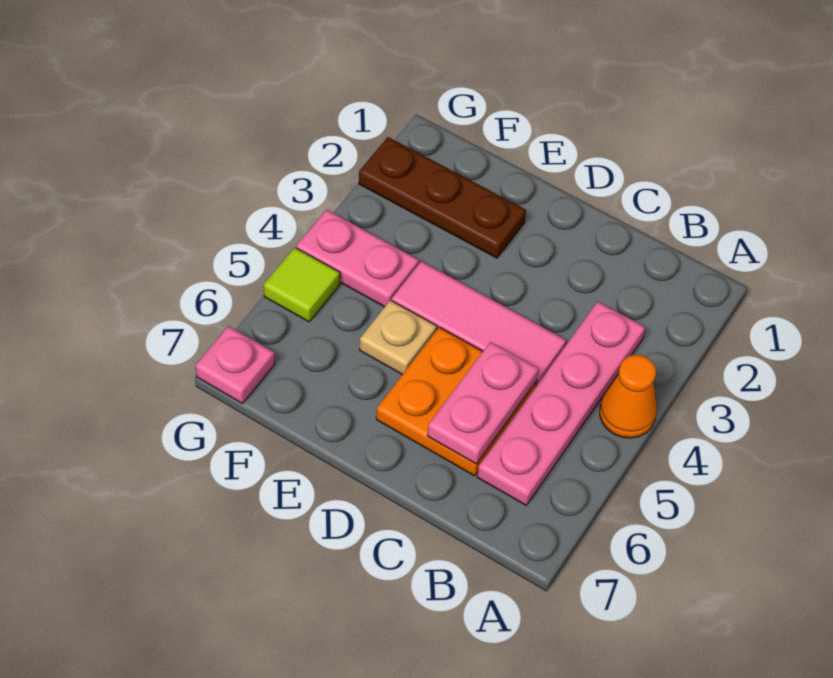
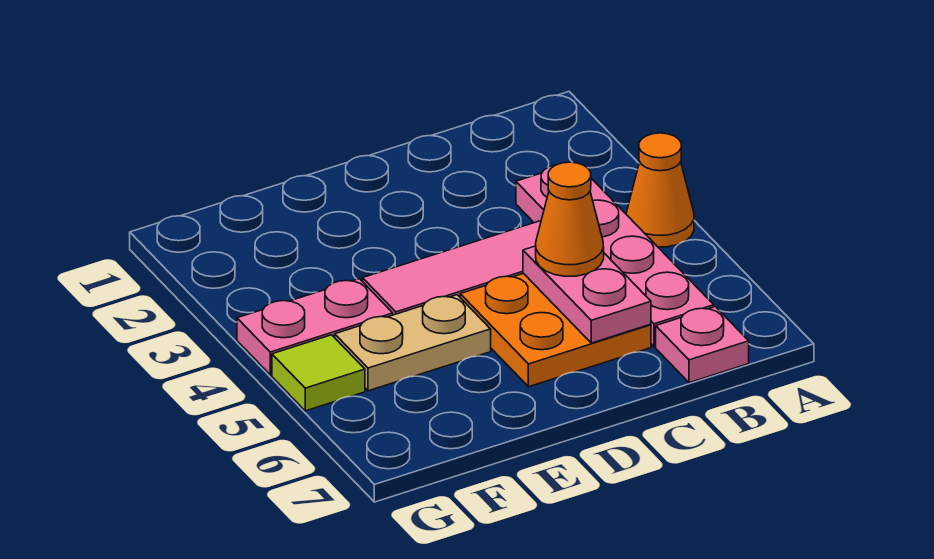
none -> orange 1x1 cone [536,162,604,276]
brown 1x3 plate [359,137,526,258] -> none
tan 1x1 plate [360,300,437,375] -> tan 1x2 plate [335,295,491,391]
pink 1x1 plate [196,326,275,404] -> pink 1x1 plate moved to [656,307,749,383]

